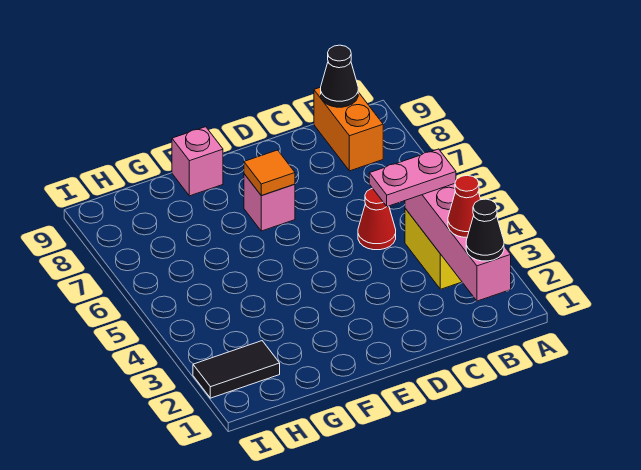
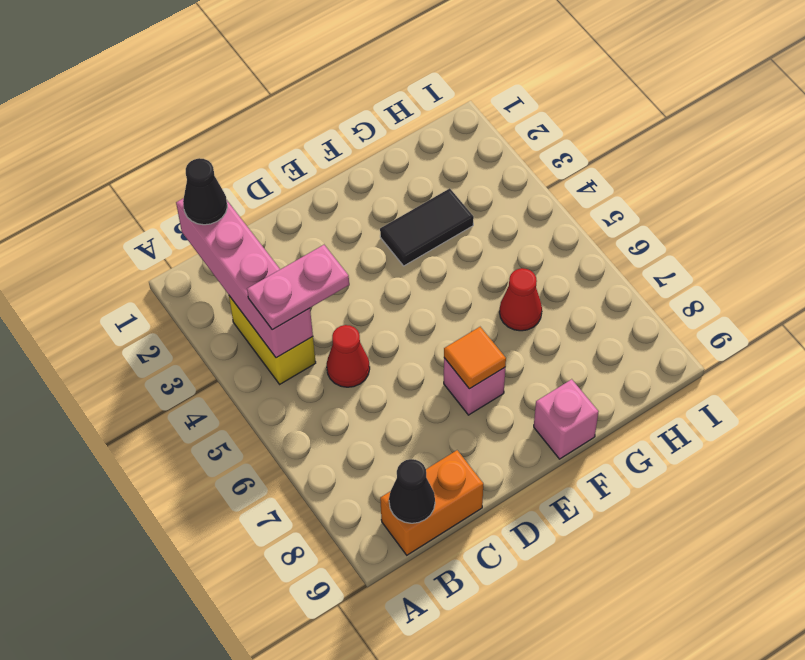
red 1x1 cone [448,175,481,237] -> red 1x1 cone moved to [500,268,542,331]
orange 1x2 brick [314,87,383,171] -> orange 1x2 brick turned to [380,450,483,555]
black 1x2 tile [193,341,280,398] -> black 1x2 tile moved to [380,188,474,266]

